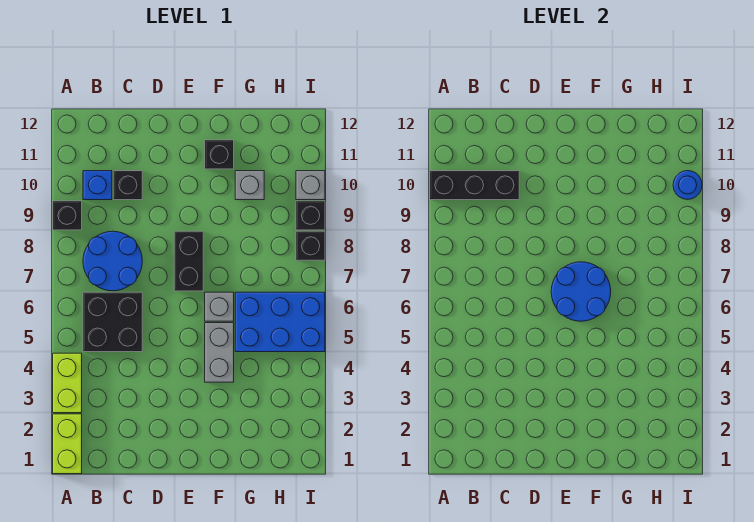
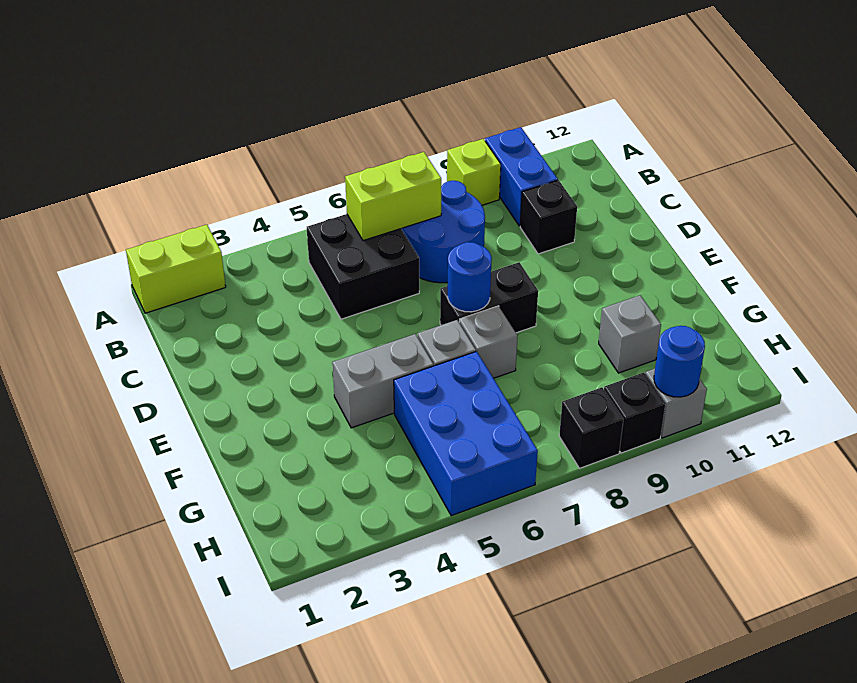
lime 1x2 brick [53,353,82,413] -> lime 1x2 brick moved to [345,152,441,241]
black 1x1 brick [53,201,82,230] -> lime 1x1 brick [447,139,501,205]
black 1x3 brick [430,171,519,200] -> none
blue 1x1 brick [83,171,112,200] -> blue 1x2 brick [485,127,558,226]
blue 2x2 round brick [551,262,611,321] -> blue 1x1 round brick [448,242,492,312]
none -> grey 1x1 brick [459,306,517,378]
black 1x1 brick [205,140,234,169] -> none

